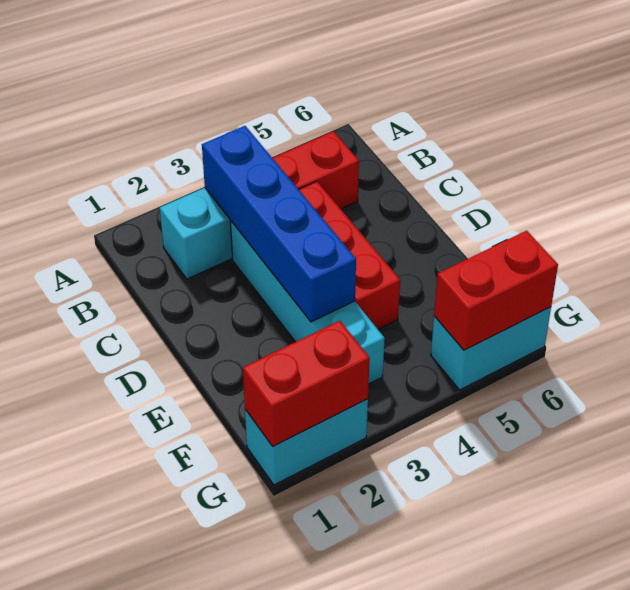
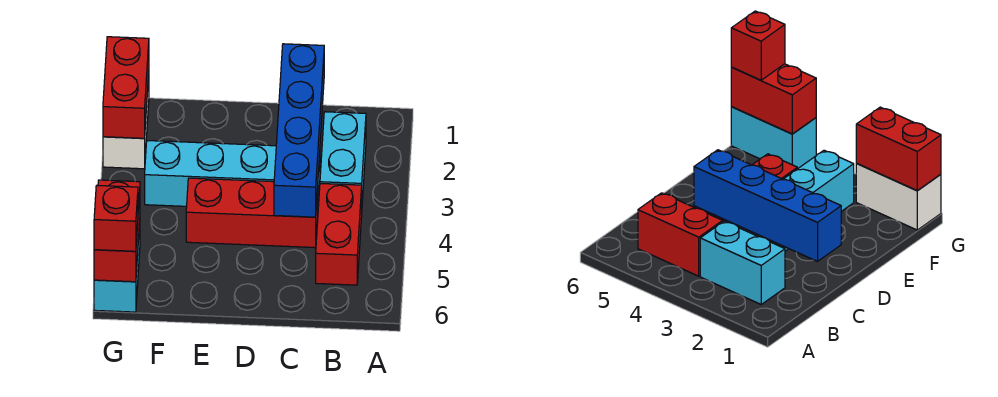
blue 1x4 brick [202,126,356,322] -> blue 1x4 brick turned to [274,44,324,217]
cyan 1x2 brick [245,399,368,485] -> white 1x2 brick [103,75,149,169]
none -> red 1x1 brick [94,185,138,251]

